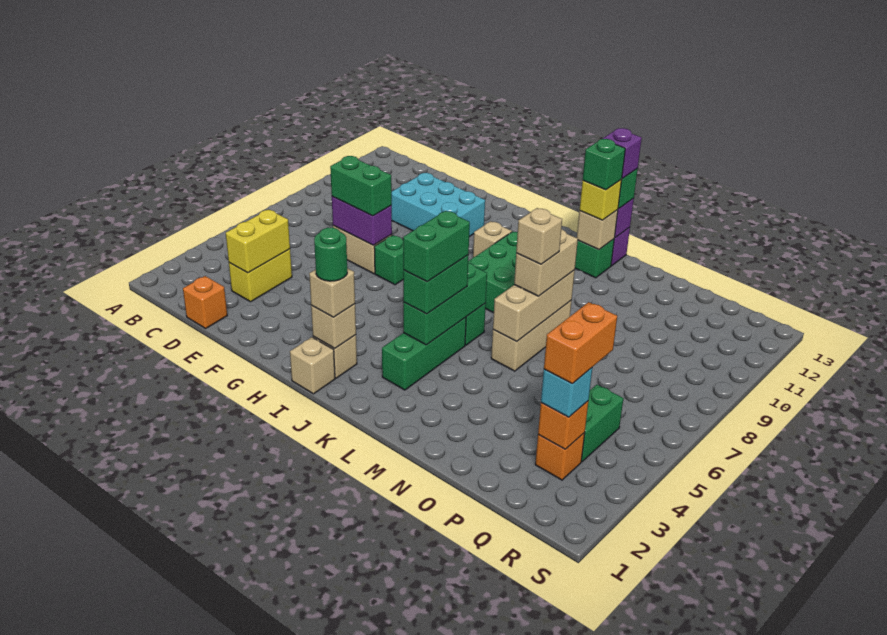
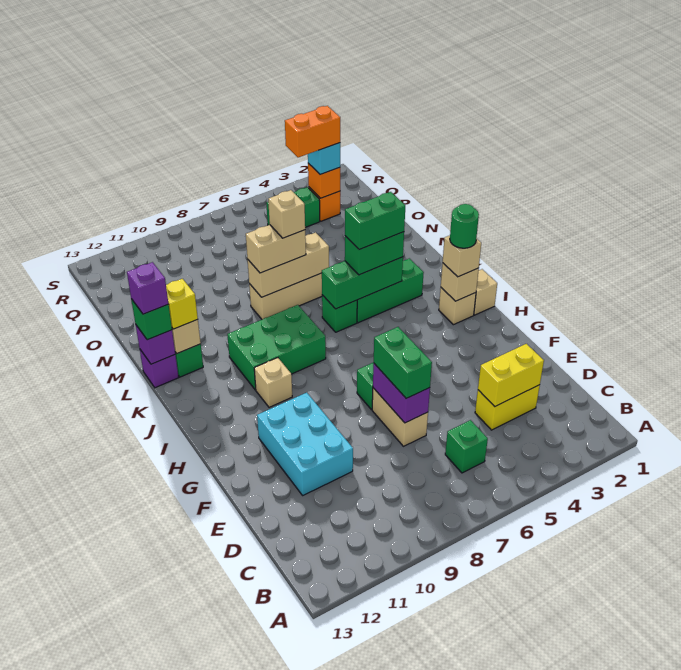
orange 1x1 brick [183,276,227,328] -> none
green 1x1 brick [583,139,625,190] -> green 1x1 brick moved to [445,420,488,473]

